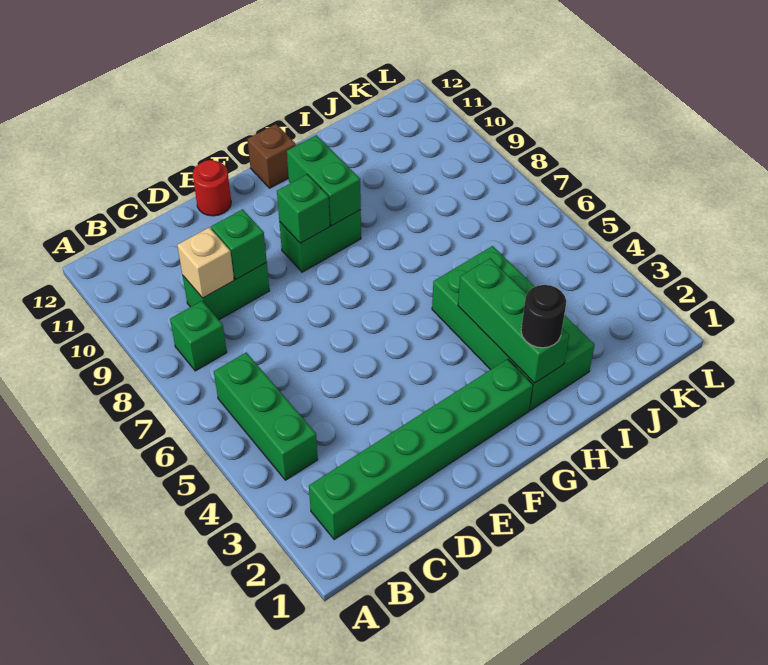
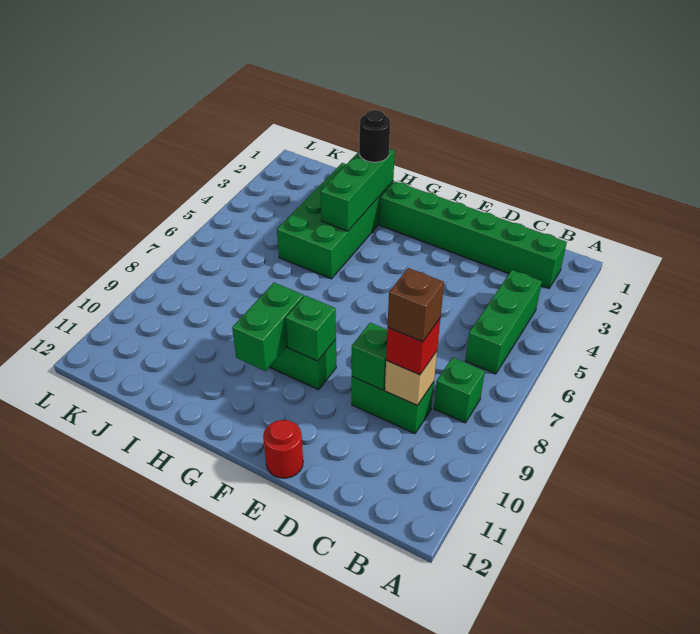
none -> red 1x1 brick [386,319,440,375]
brown 1x1 brick [248,124,296,188] -> brown 1x1 brick moved to [388,268,444,342]

